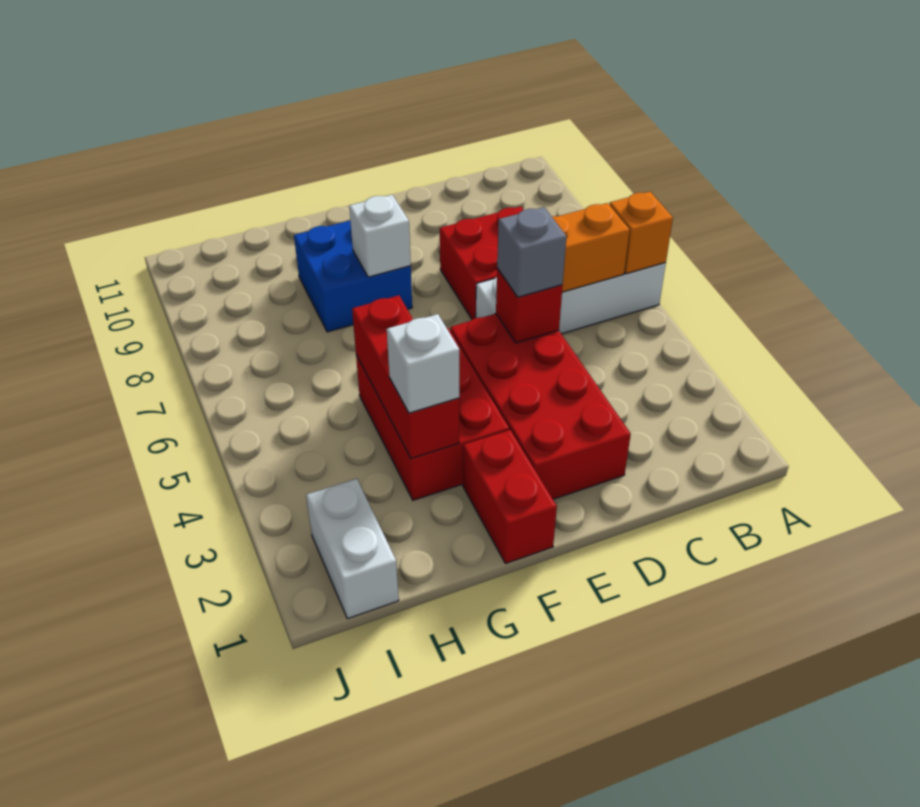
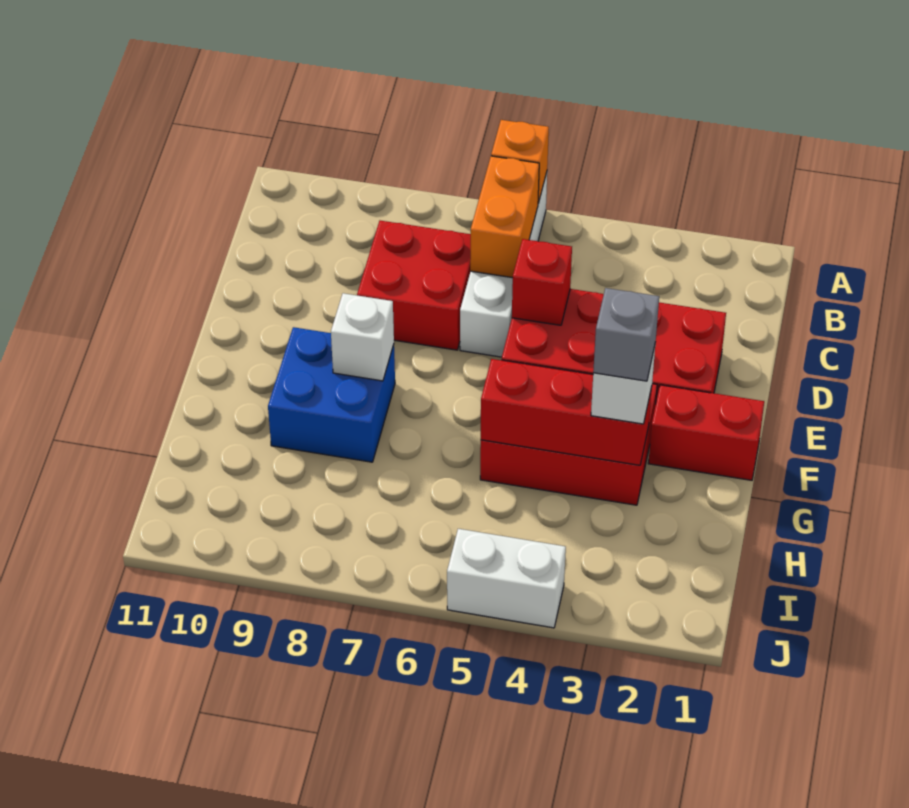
grey 1x1 brick [497,207,566,297] -> grey 1x1 brick moved to [593,288,659,381]
white 1x2 brick [306,479,399,619] -> white 1x2 brick moved to [447,529,566,628]

